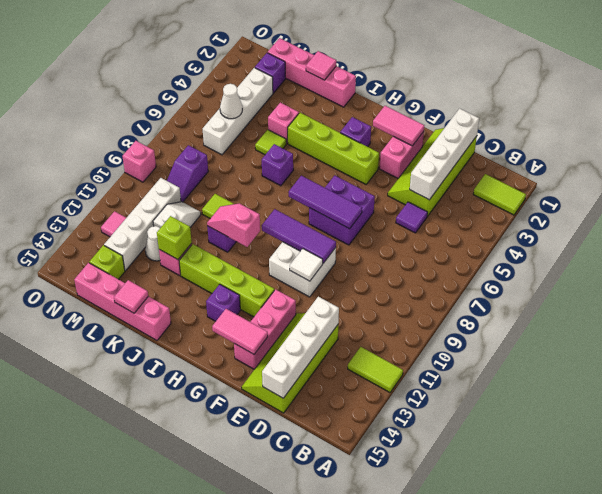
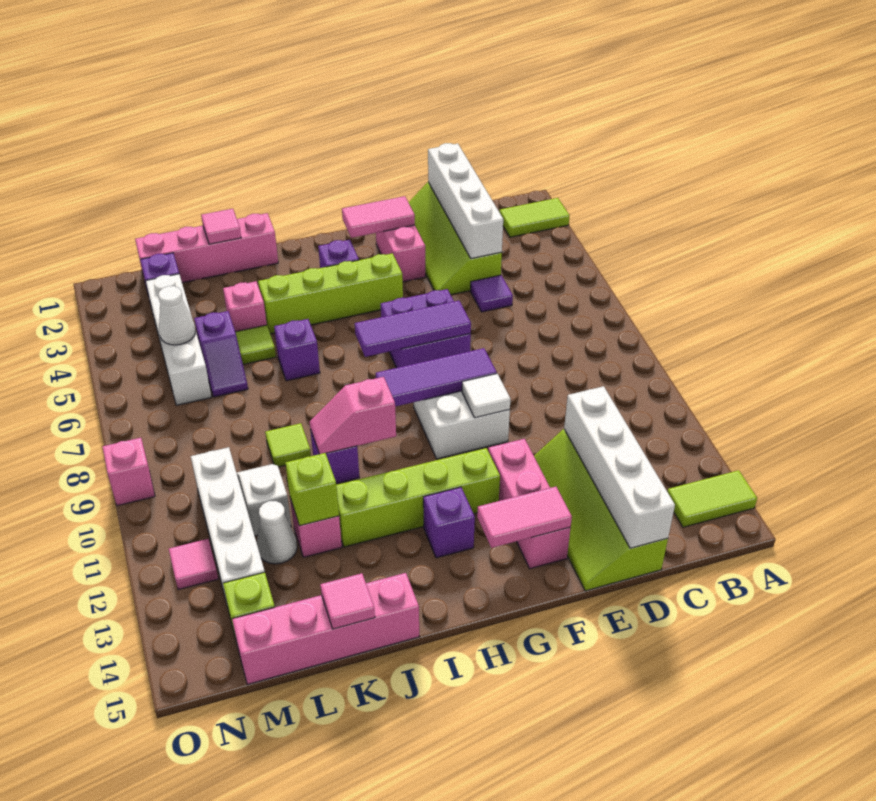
lime 1x2 tile [348,347,403,392] -> lime 1x2 tile moved to [667,470,757,527]
purple 1x2 slope [167,145,208,202] -> purple 1x2 slope moved to [194,311,248,397]

